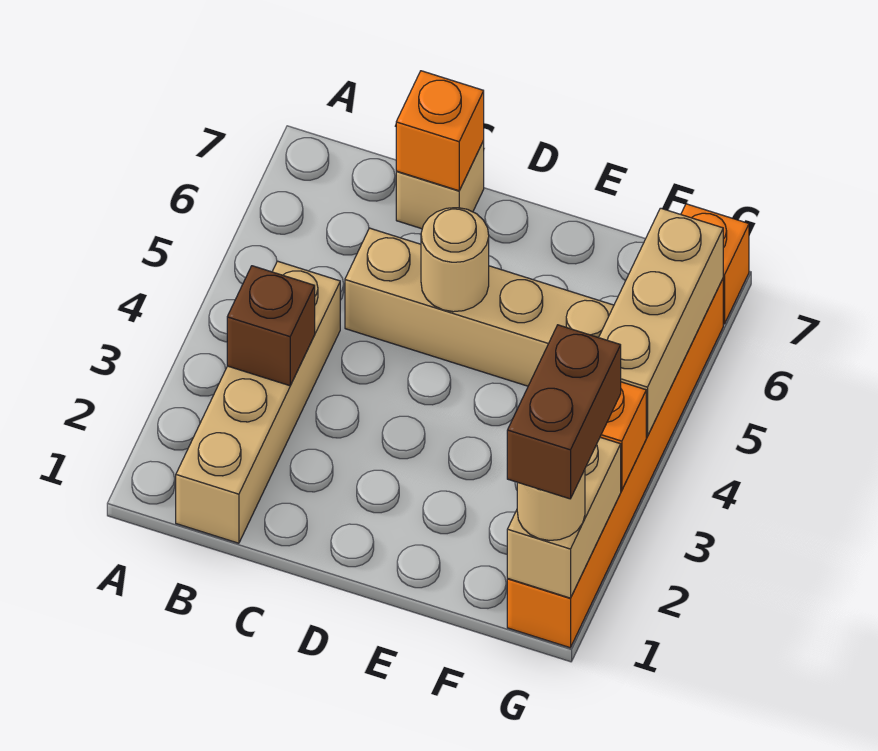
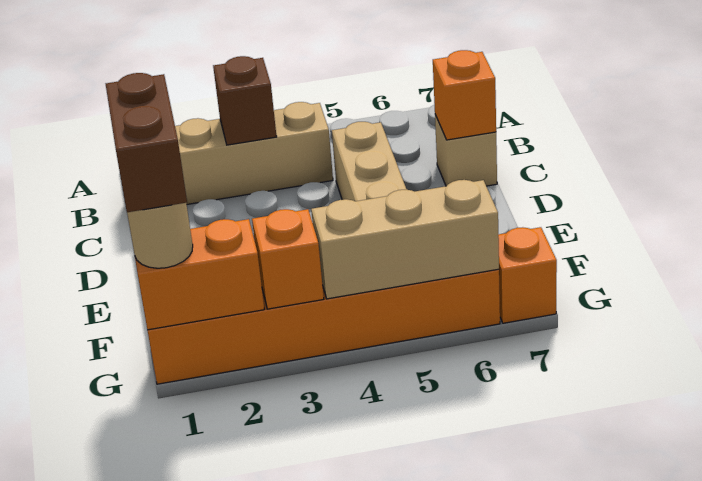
tan 1x1 round brick [421,208,489,312] -> none
tan 1x2 brick [507,437,621,598] -> orange 1x2 brick [135,219,264,330]
brown 1x2 brick [507,325,621,499] -> brown 1x2 brick turned to [106,73,187,212]

